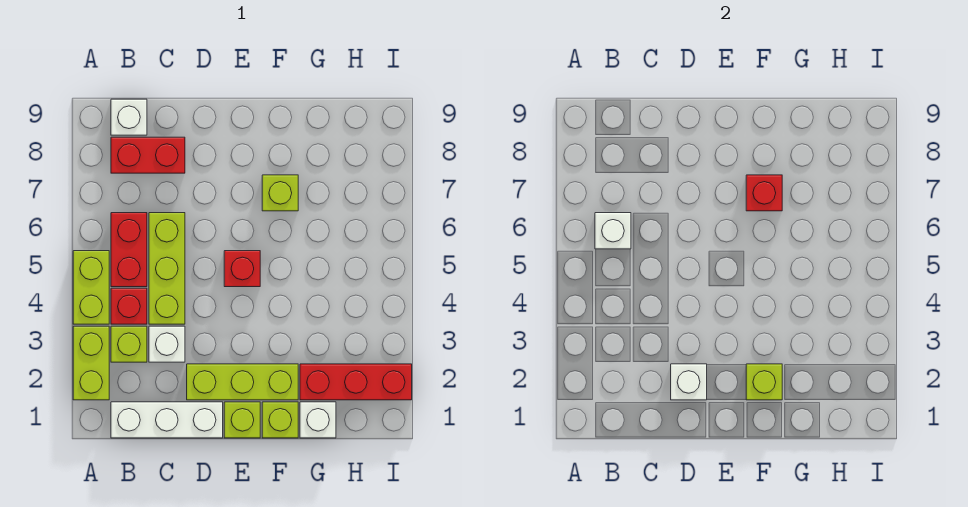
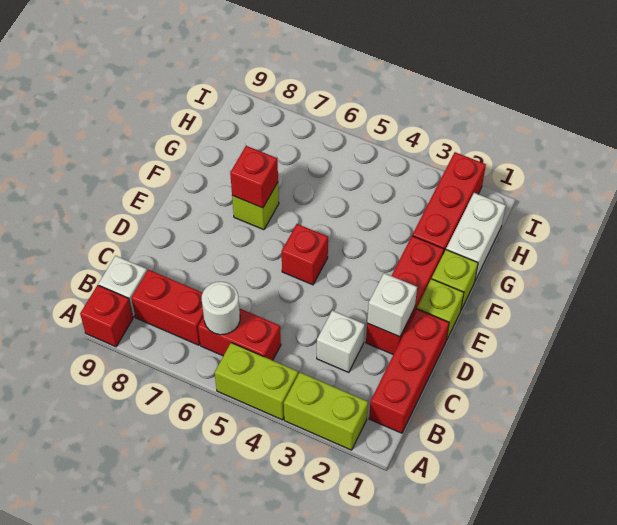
white 1x3 brick [111,402,223,438] -> red 1x3 brick [369,309,449,433]
lime 1x1 brick [111,326,147,362] -> none
red 1x1 brick [111,288,147,324] -> red 1x1 brick moved to [80,285,133,347]
white 1x1 brick [595,213,631,249] -> white 1x1 round brick [202,282,240,335]
red 1x2 brick [111,137,185,173] -> red 1x2 brick turned to [131,270,204,345]
lime 1x3 brick [149,213,185,324] -> none
lime 1x3 brick [187,364,298,400] -> red 1x3 brick [366,236,444,355]
lime 1x1 brick [746,364,782,400] -> none
white 1x1 brick [300,402,336,438] -> white 1x2 brick [446,193,506,281]

